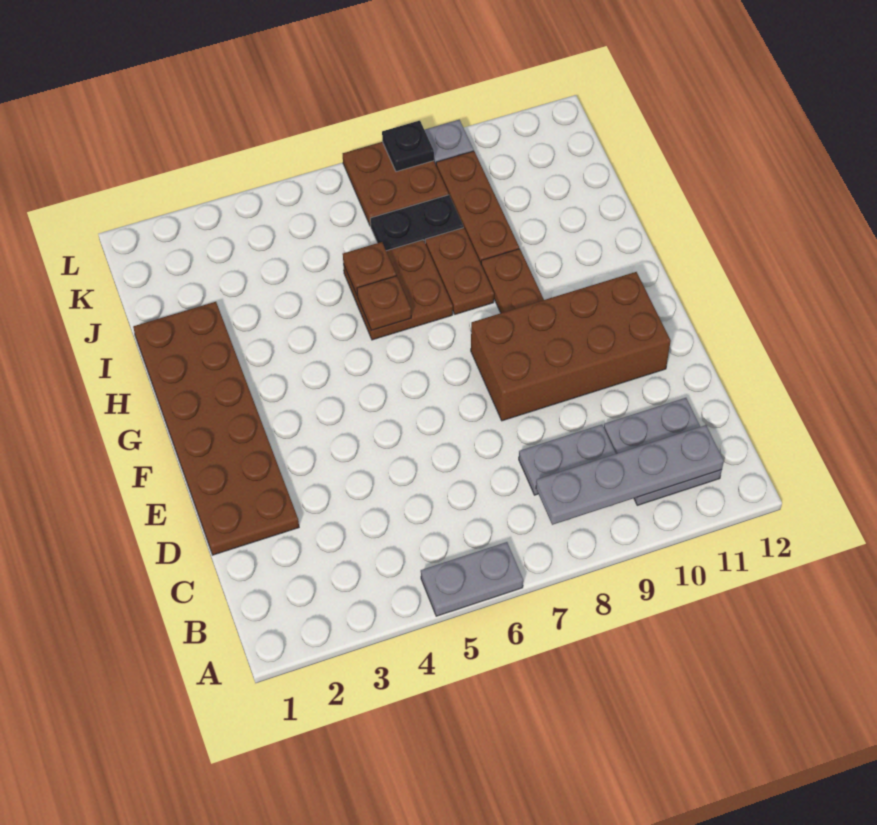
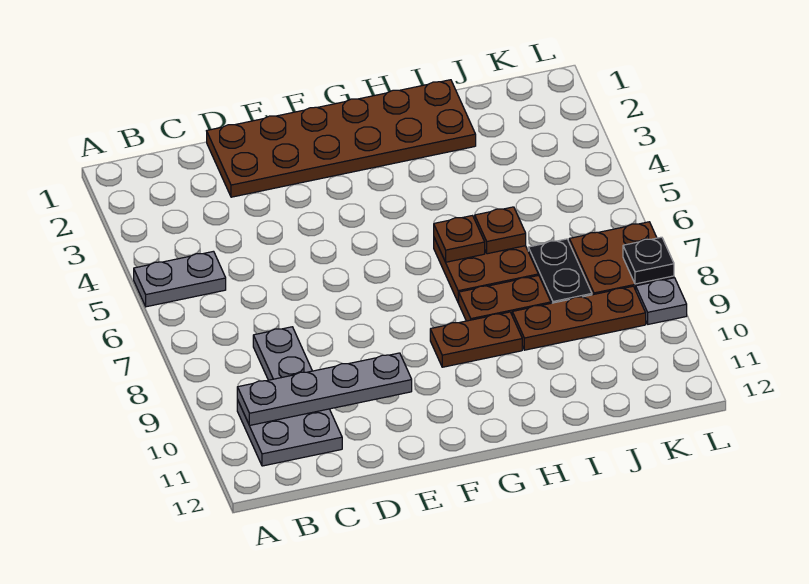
grey 1x2 plate [421,542,523,616] -> grey 1x2 plate turned to [134,251,226,307]
grey 1x4 plate [536,425,724,525] -> grey 1x4 plate turned to [237,353,412,426]
brown 2x4 brick [471,272,671,421] -> none

